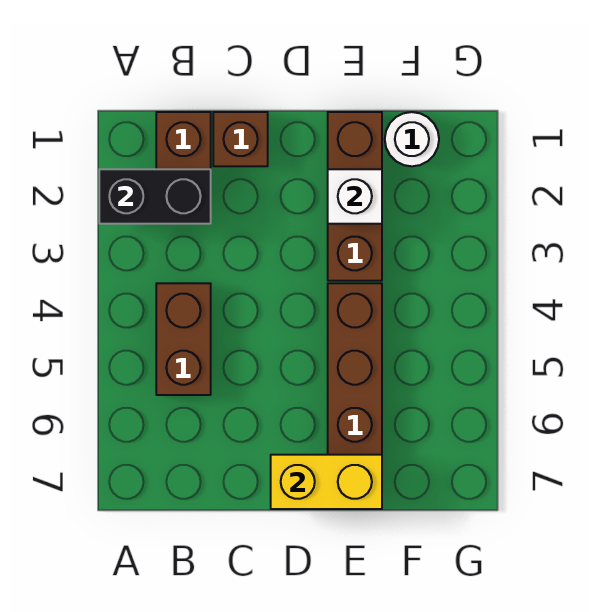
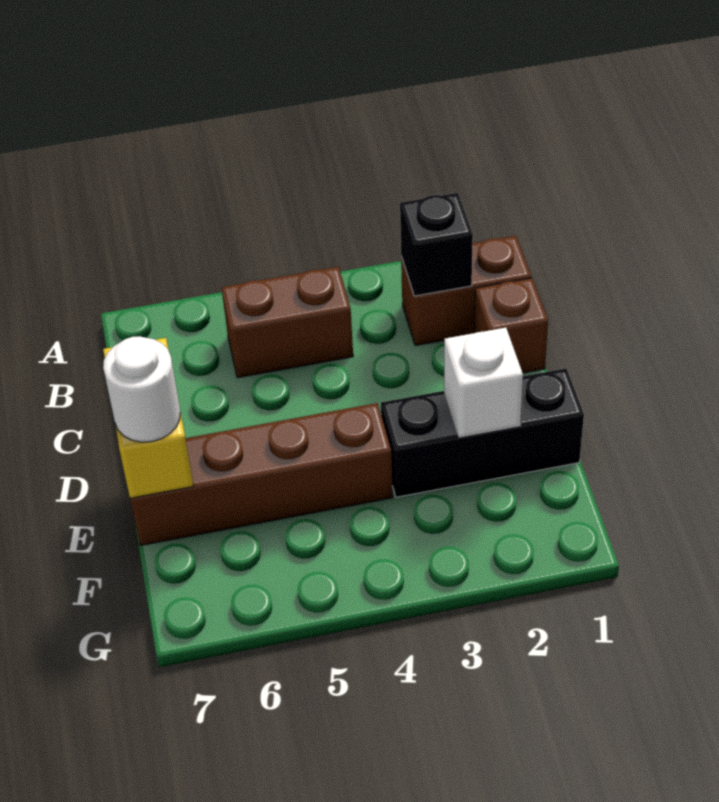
black 1x2 brick [99,169,211,224] -> black 1x1 brick [400,193,473,296]
brown 1x3 brick [328,112,382,281] -> black 1x3 brick [381,368,584,497]
white 1x1 round brick [385,112,439,166] -> white 1x1 round brick moved to [103,336,180,442]

